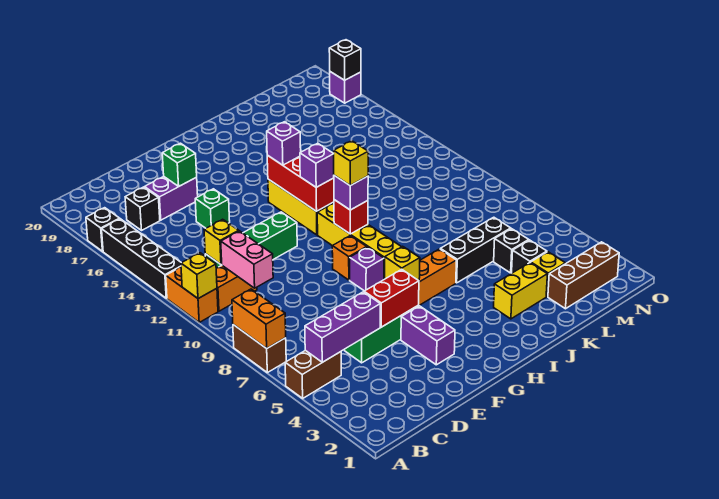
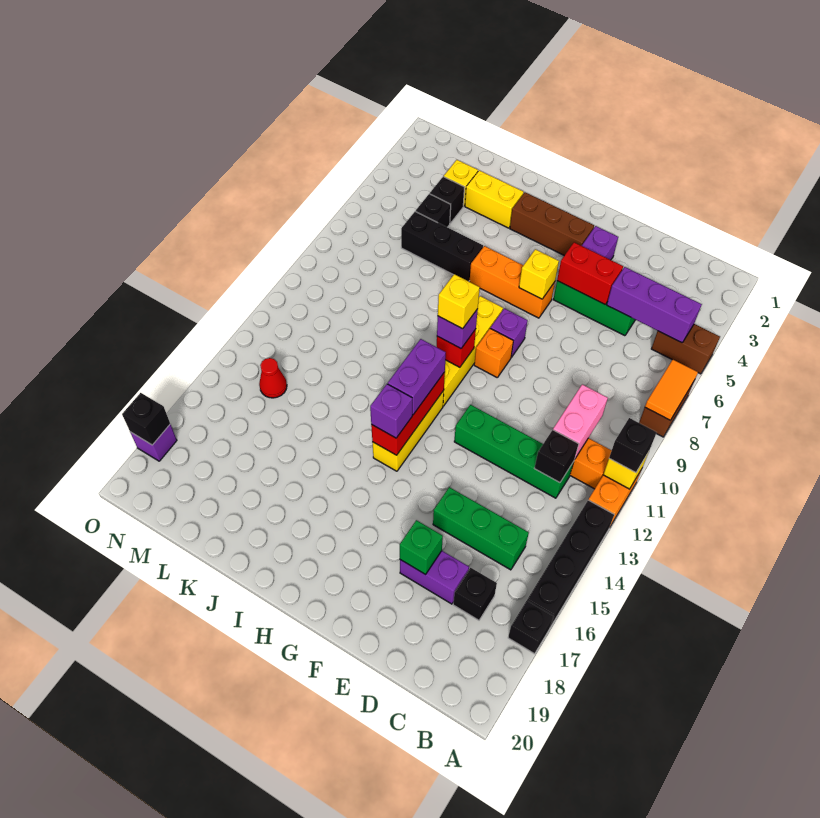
orange 1x2 brick [232,289,286,348] -> orange 1x2 tile [645,360,698,420]
none -> black 1x1 brick [609,418,657,473]
yellow 1x1 brick [204,219,239,264] -> black 1x1 brick [534,430,579,483]
green 1x1 brick [195,189,230,228] -> green 1x3 brick [433,487,529,570]
purple 1x1 brick [300,143,334,187] -> purple 1x2 brick [388,339,446,415]
brown 1x3 brick [548,242,619,309] -> brown 1x3 brick moved to [510,192,594,255]
none -> red 1x1 cone [259,358,287,398]

